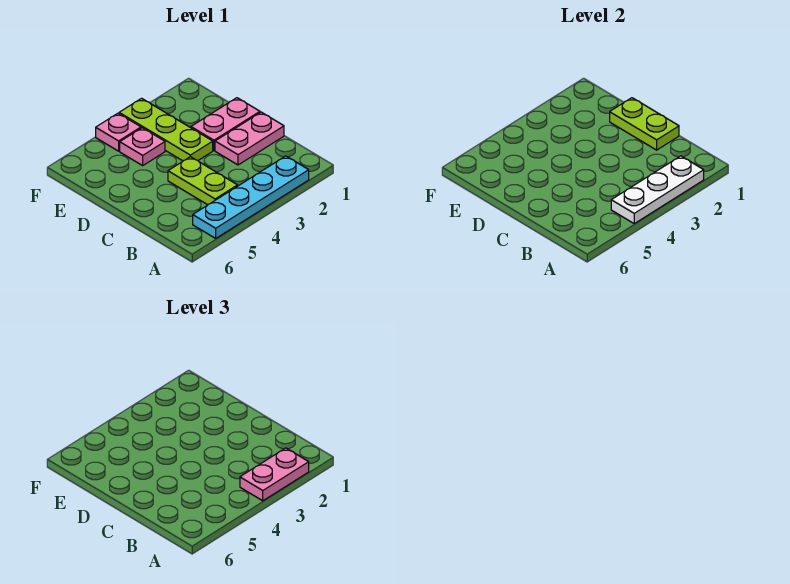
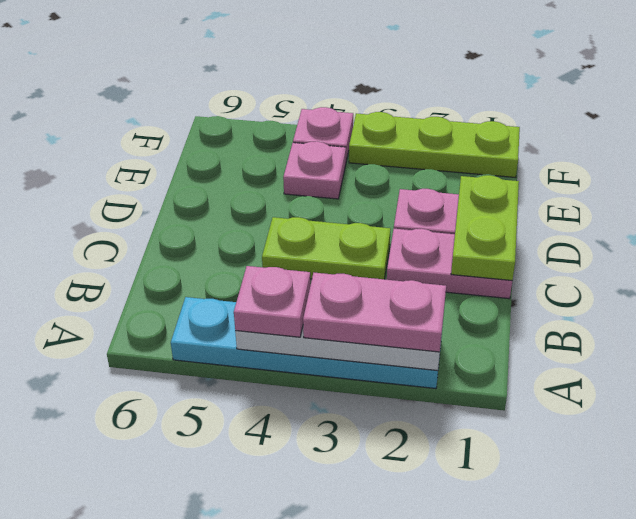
none -> pink 1x1 plate [234,266,310,337]
lime 1x2 plate [168,157,238,205] -> lime 1x2 plate turned to [262,217,391,279]
lime 1x3 plate [119,98,213,161] -> lime 1x3 plate turned to [349,112,520,177]

